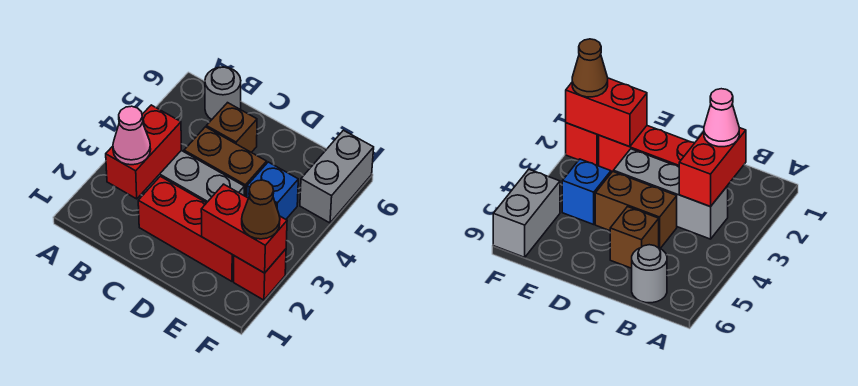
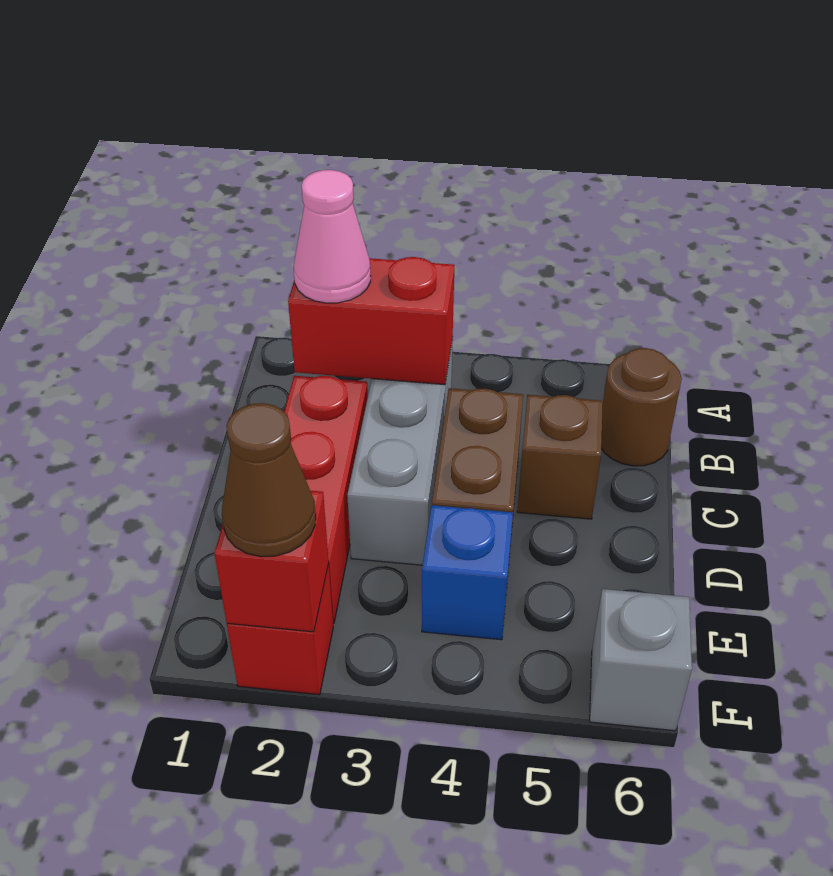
grey 1x1 round brick [205,67,241,120] -> brown 1x1 round brick [601,348,682,466]
red 1x2 brick [201,184,287,273] -> red 1x1 brick [214,491,329,632]
grey 1x2 brick [300,130,374,223] -> grey 1x1 brick [590,589,692,731]

